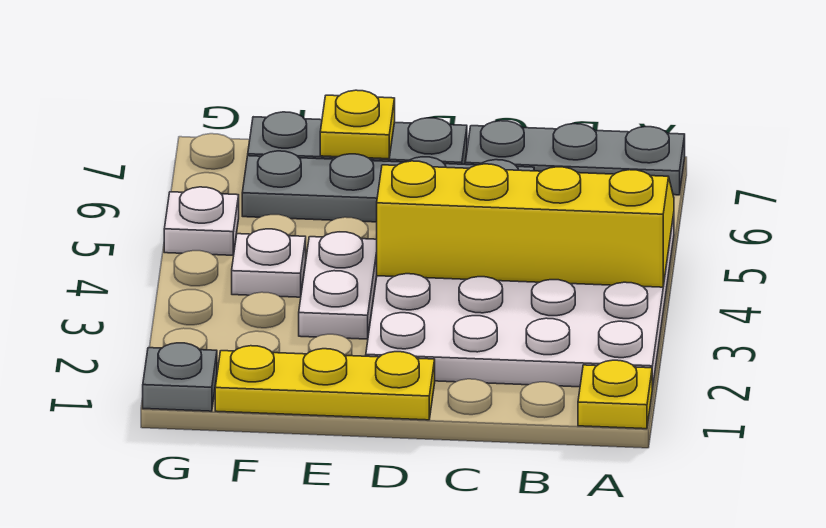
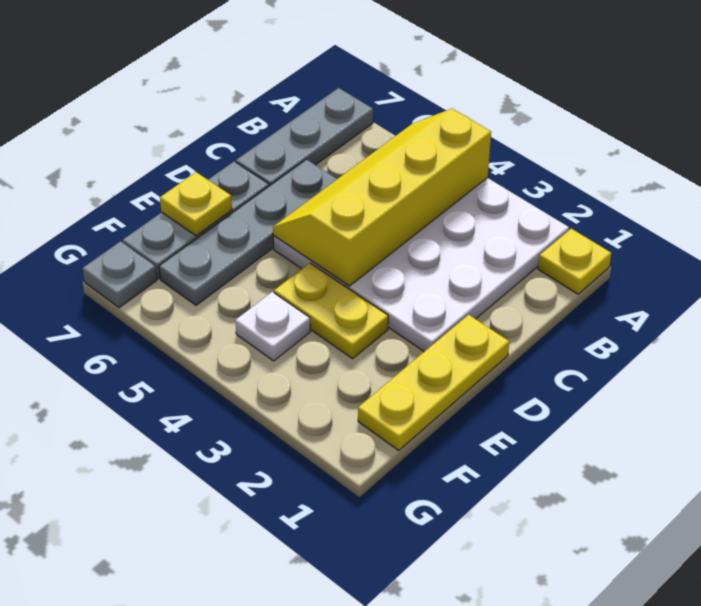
white 1x2 plate [299,232,377,339] -> yellow 1x2 plate [274,263,388,359]
grey 1x1 plate [143,343,217,411] -> grey 1x1 plate moved to [82,241,157,308]
white 1x1 plate [164,187,239,255] -> none

